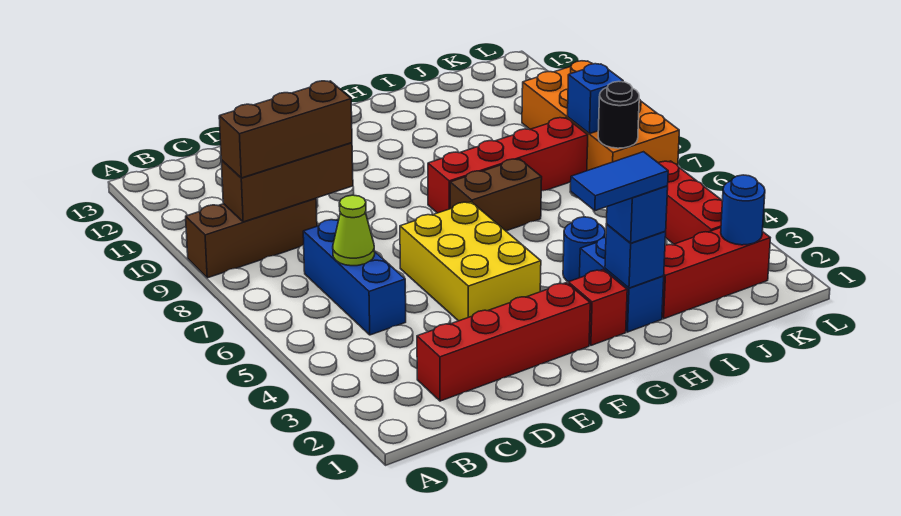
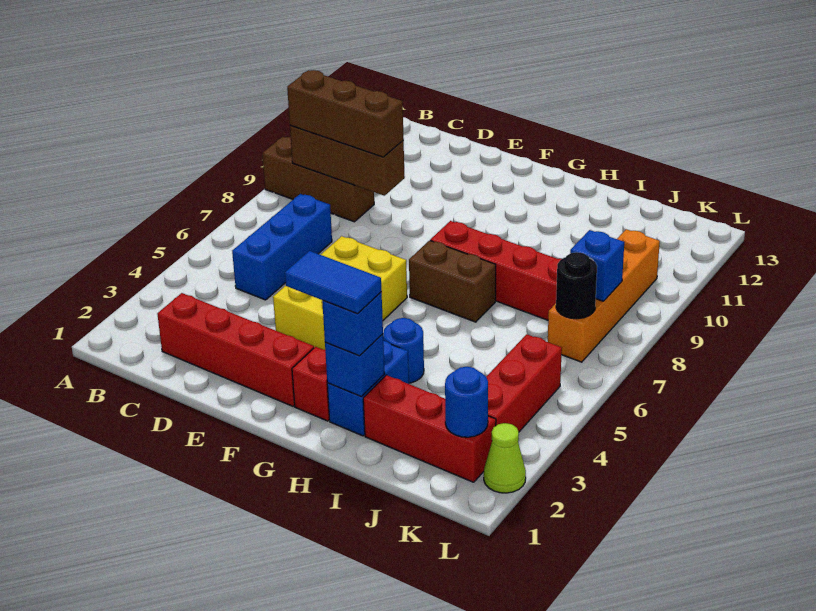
lime 1x1 cone [333,195,375,266] -> lime 1x1 cone moved to [484,423,526,493]
orange 2x4 brick [522,61,679,171] -> orange 1x4 brick [548,229,660,362]

